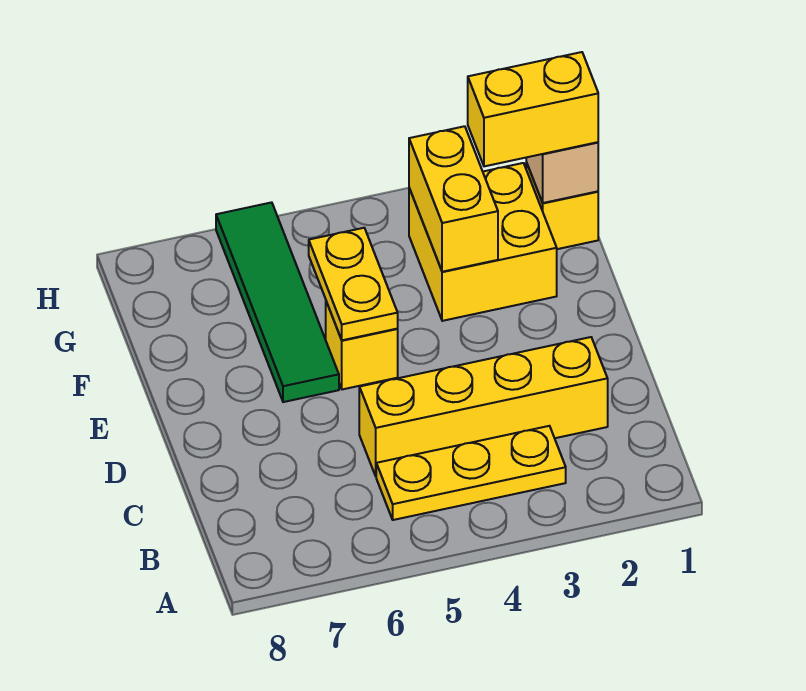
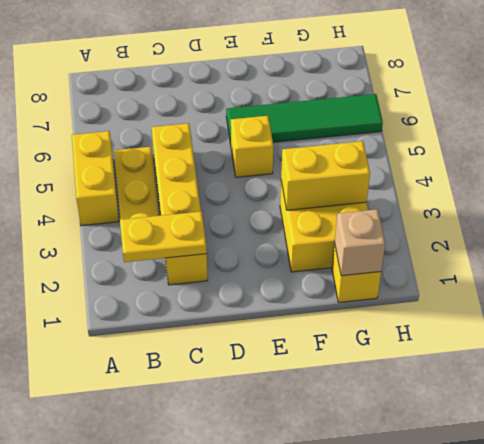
yellow 1x2 plate [309,228,398,340] -> yellow 1x2 plate moved to [120,211,207,262]
yellow 1x2 brick [468,52,598,166] -> yellow 1x2 brick moved to [72,131,119,226]

